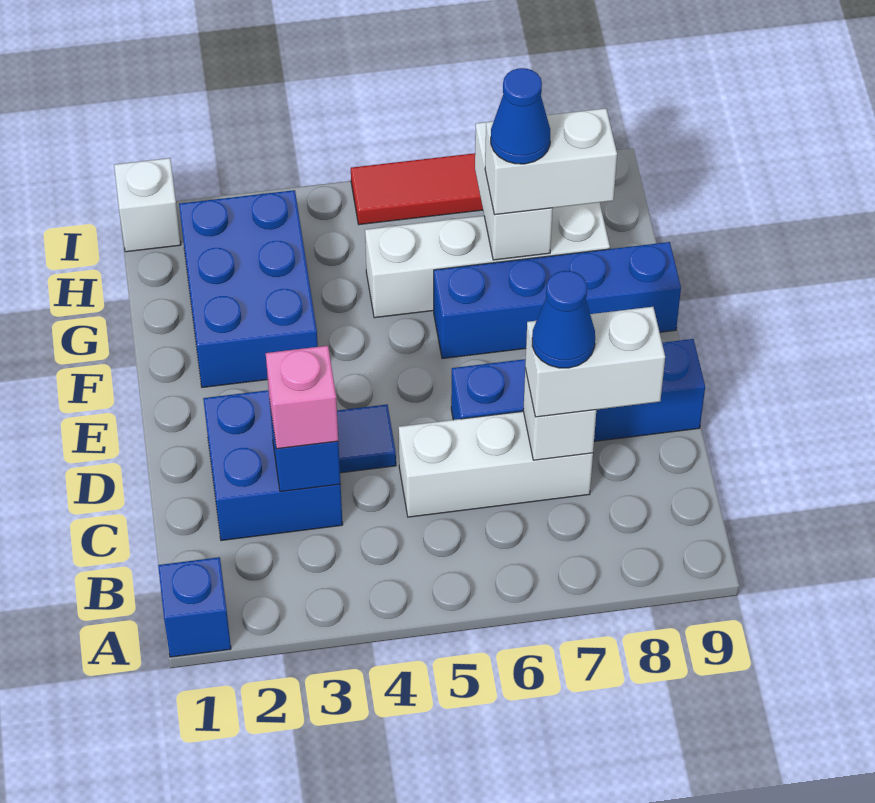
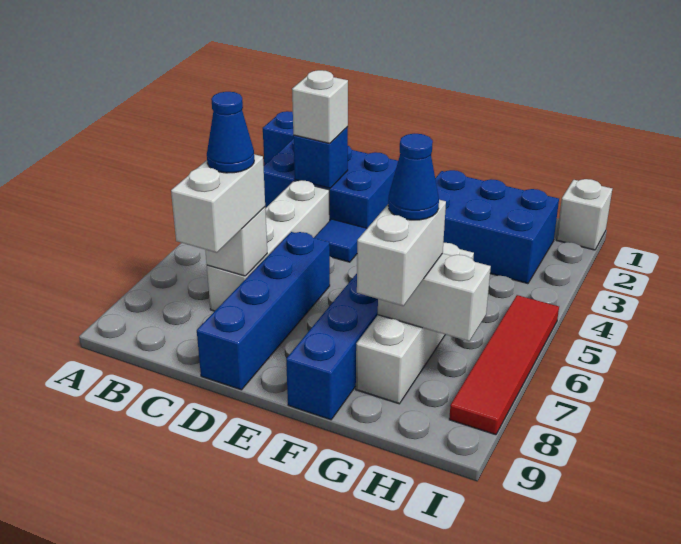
blue 2x2 brick [203,390,343,541] -> blue 2x3 brick [264,139,398,228]
pink 1x1 brick [266,346,338,449] -> white 1x1 brick [292,70,348,143]
white 1x3 brick [399,411,593,517] -> white 1x4 brick [207,180,330,311]

